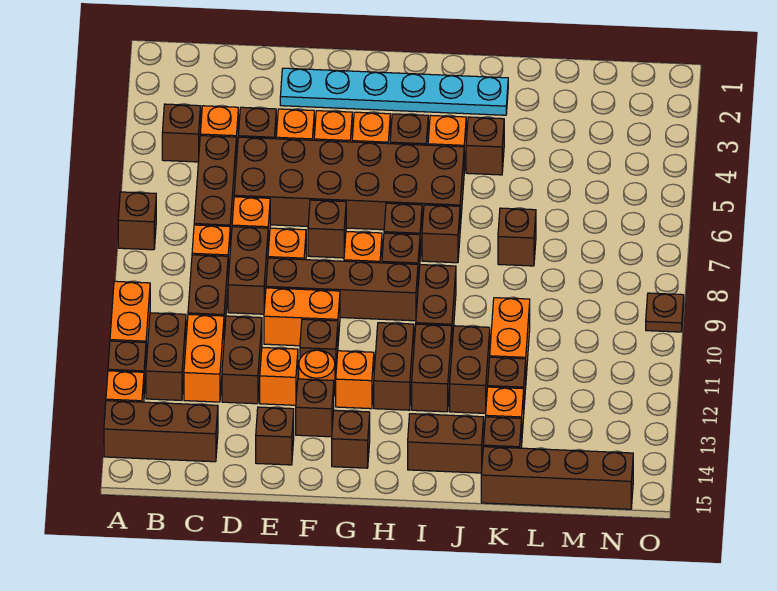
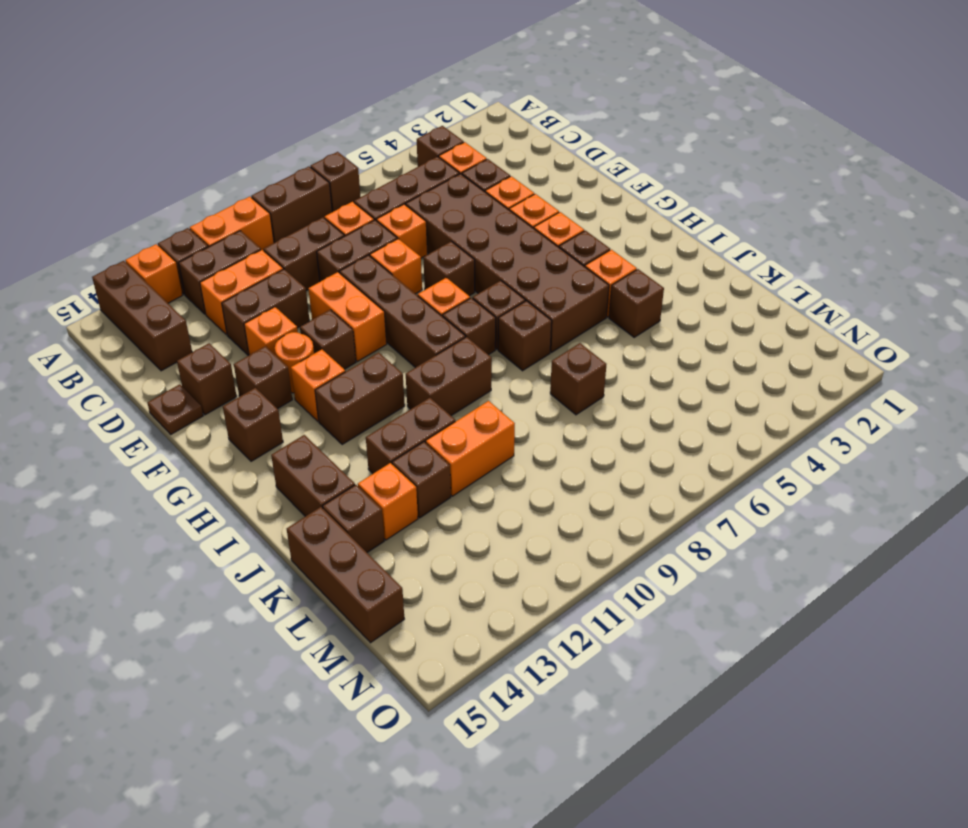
cyan 1x6 plate [280,68,508,115] -> none
brown 1x2 brick [412,324,452,412] -> brown 1x2 brick moved to [251,166,332,243]
brown 1x4 brick [481,447,633,509] -> brown 1x3 brick [287,507,404,643]
brown 1x1 plate [646,293,684,332] -> brown 1x1 plate moved to [147,384,203,434]

